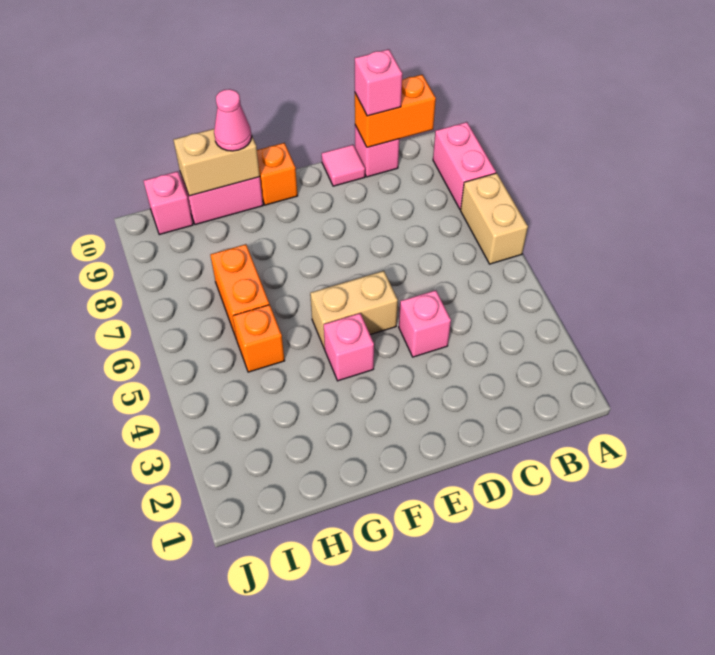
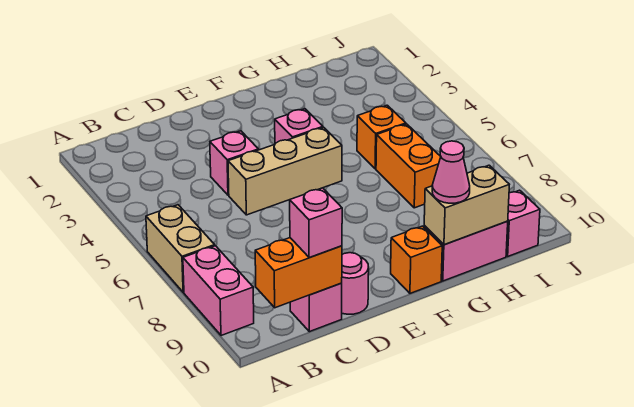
pink 1x1 tile [322,145,365,186] -> pink 1x1 round brick [342,253,369,314]
tan 1x2 brick [310,271,398,349] -> tan 1x3 brick [228,127,342,215]

